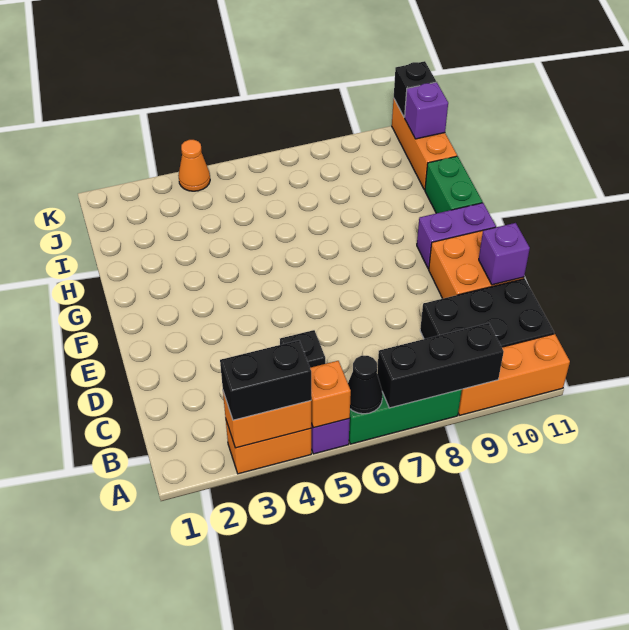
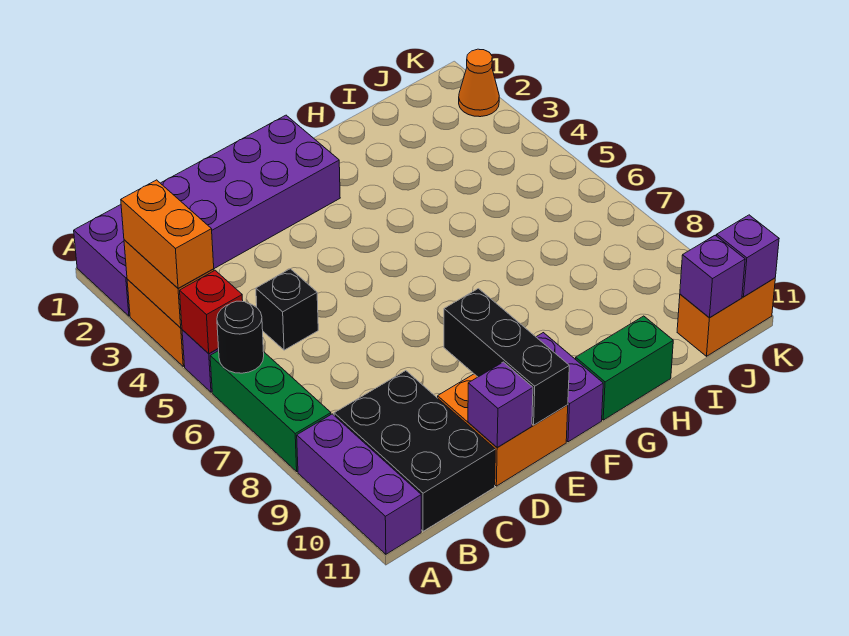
none -> purple 2x6 brick [74,115,340,316]
black 1x2 brick [220,340,311,420] -> orange 1x2 brick [121,180,214,288]
orange 1x1 brick [310,361,351,428] -> red 1x1 brick [180,271,243,354]
black 1x1 cone [348,356,383,414] -> black 1x1 round brick [217,301,264,373]
black 1x3 brick [377,323,504,408] -> black 1x3 brick moved to [444,289,569,425]
orange 1x3 brick [458,334,570,415] -> purple 1x3 brick [297,414,421,554]
orange 1x3 brick [392,98,457,190] -> orange 1x2 brick [677,278,775,356]
orange 1x1 cone [178,140,210,191] -> orange 1x1 cone moved to [459,49,499,117]
black 1x1 brick [394,61,436,117] -> purple 1x1 brick [717,215,779,297]

